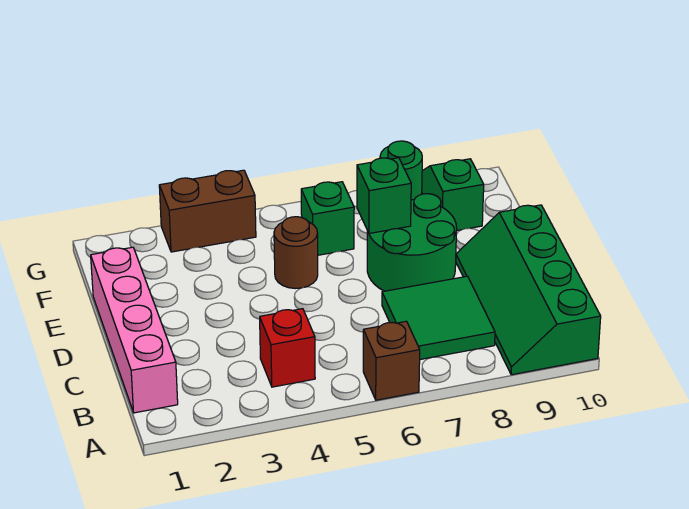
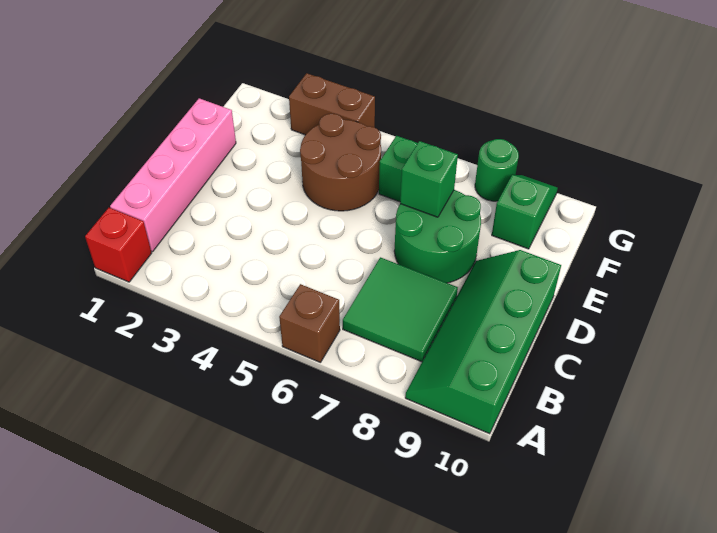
red 1x1 brick [260,309,315,387] -> red 1x1 brick moved to [85,208,152,282]
brown 1x1 round brick [274,217,318,289] -> brown 2x2 round brick [300,114,381,211]

